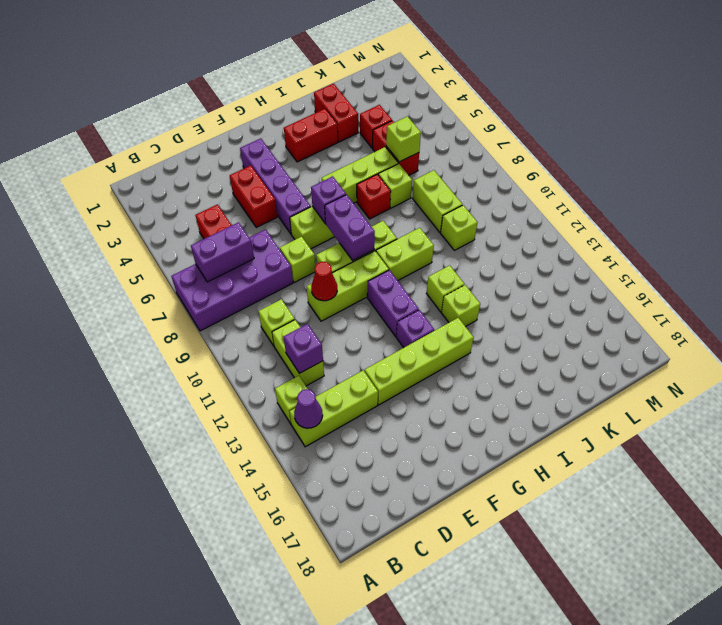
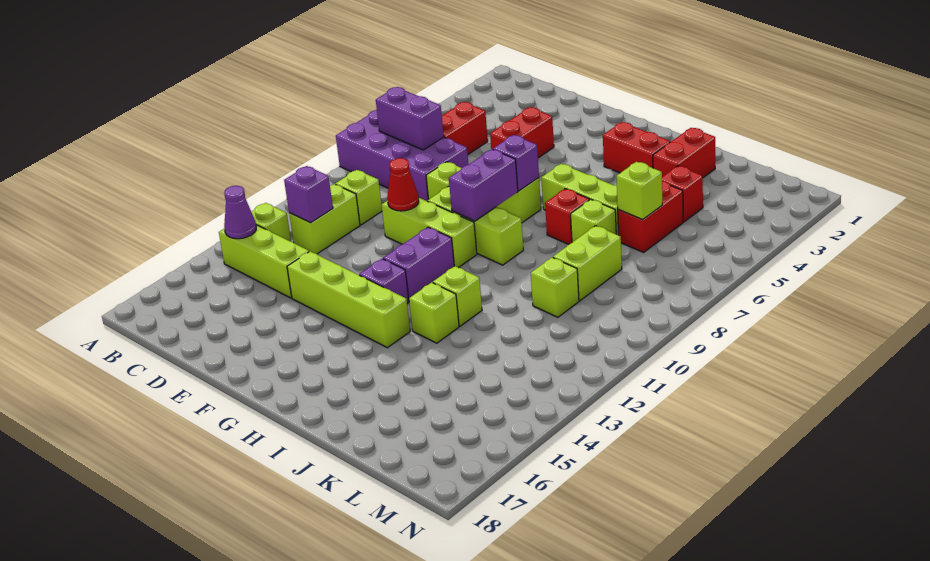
purple 1x4 brick [240,138,311,234] -> none
lime 1x2 brick [376,228,434,280] -> none

